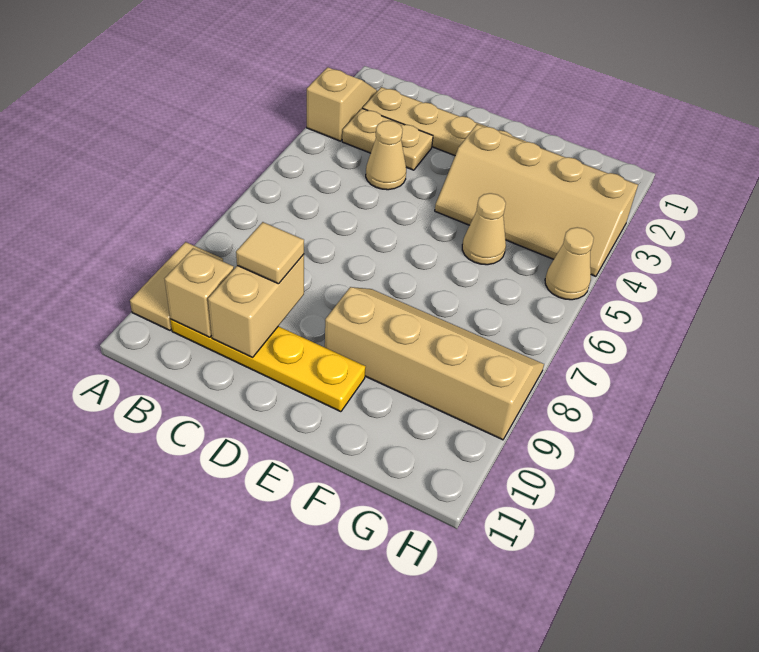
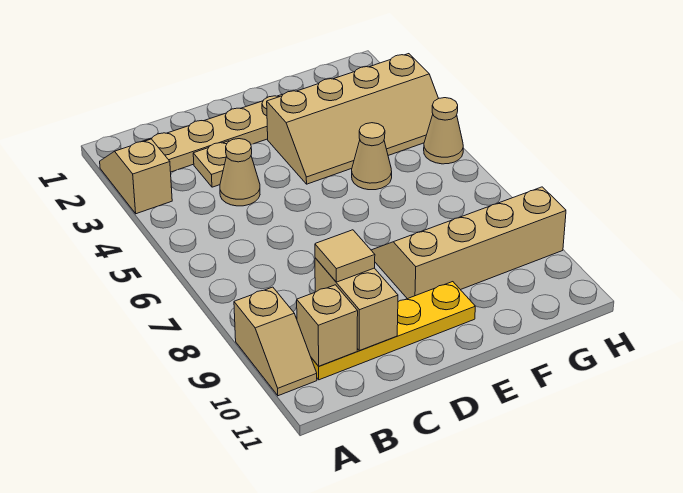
tan 1x2 tile [130,242,223,330] -> tan 1x2 slope [234,287,317,396]
tan 1x2 plate [342,108,433,170] -> tan 1x1 plate [193,141,229,187]

